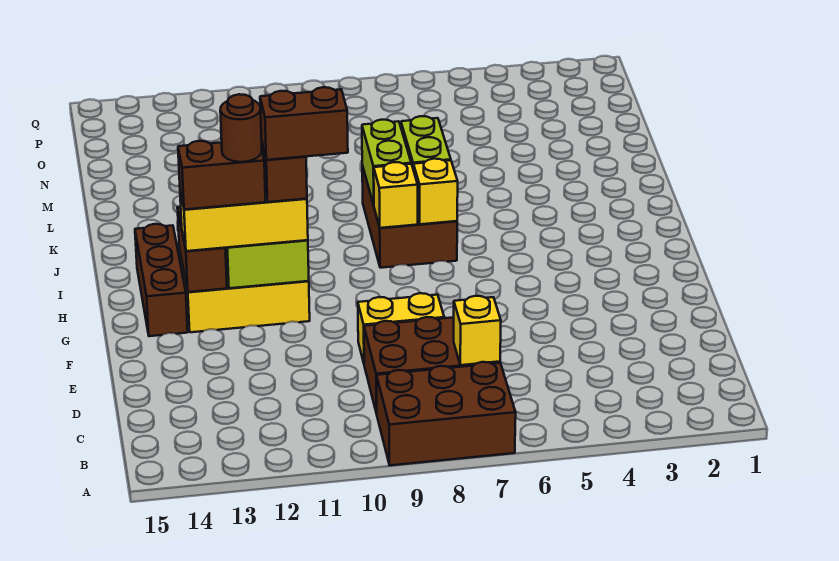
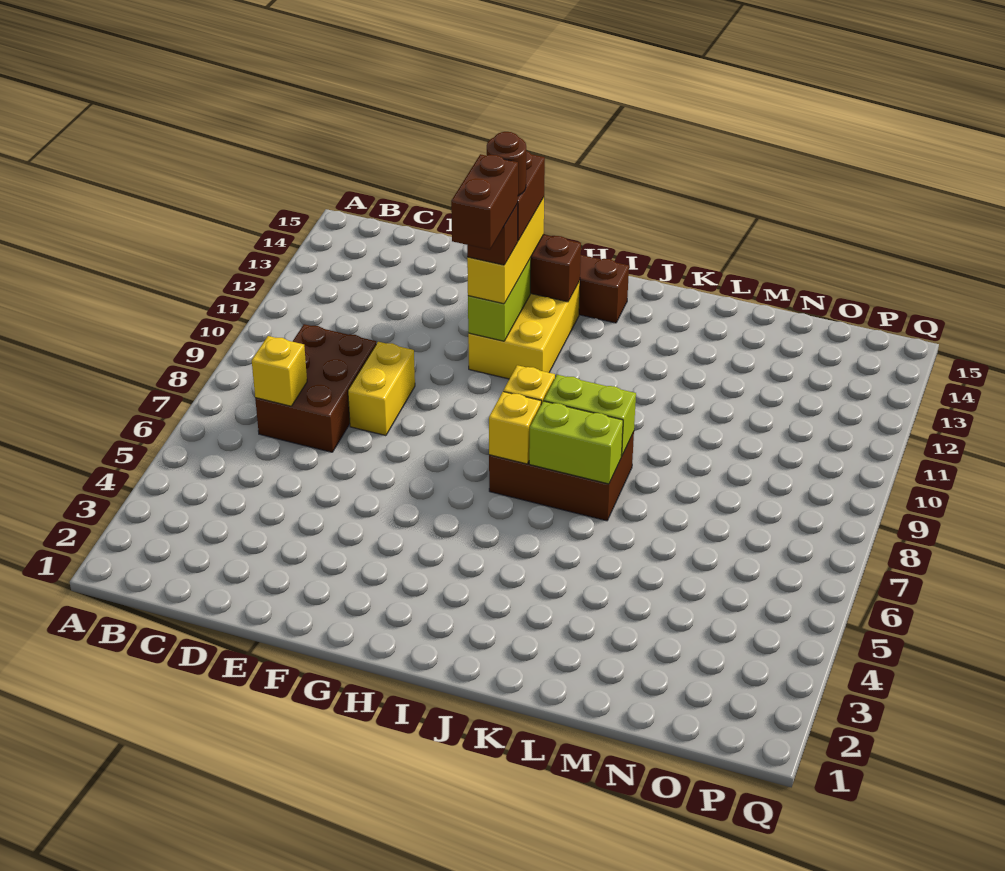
brown 2x3 brick [376,362,516,465] -> none

